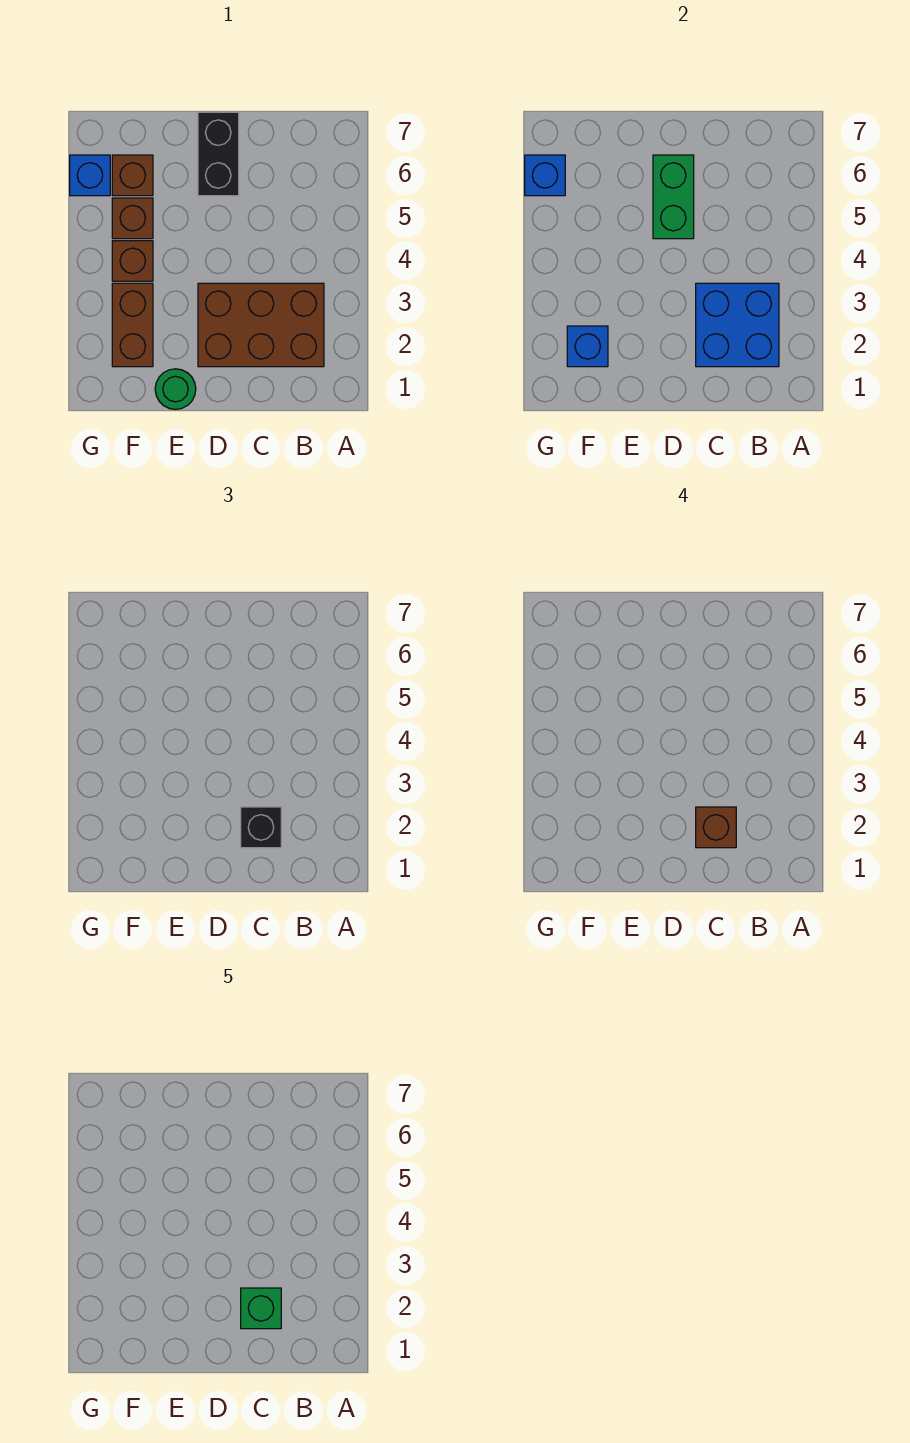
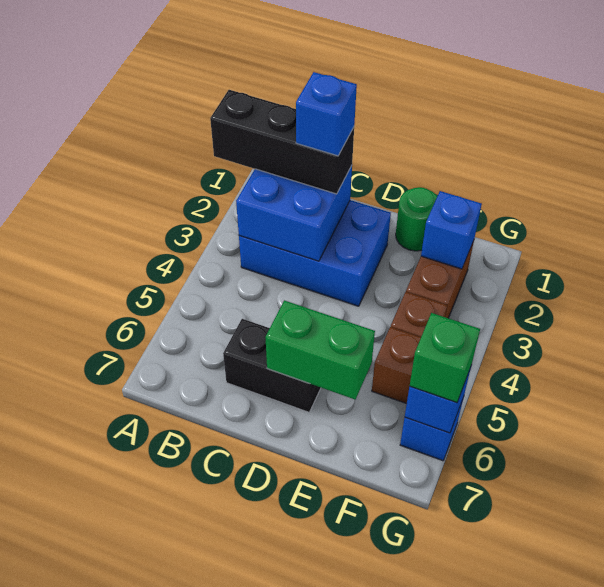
brown 2x3 brick [198,283,324,367] -> blue 2x3 brick [239,200,391,306]
black 1x1 brick [241,807,281,848] -> black 1x3 brick [210,90,354,194]
brown 1x1 brick [696,807,736,848] -> blue 1x1 brick [296,72,357,156]
green 1x1 brick [241,1288,281,1329] -> green 1x1 brick moved to [410,313,480,403]
green 1x2 brick [653,155,694,239] -> green 1x2 brick turned to [265,300,375,400]
black 1x2 brick [198,112,239,196] -> black 1x2 brick turned to [223,319,321,412]
brown 1x1 brick [112,155,153,196] -> none

